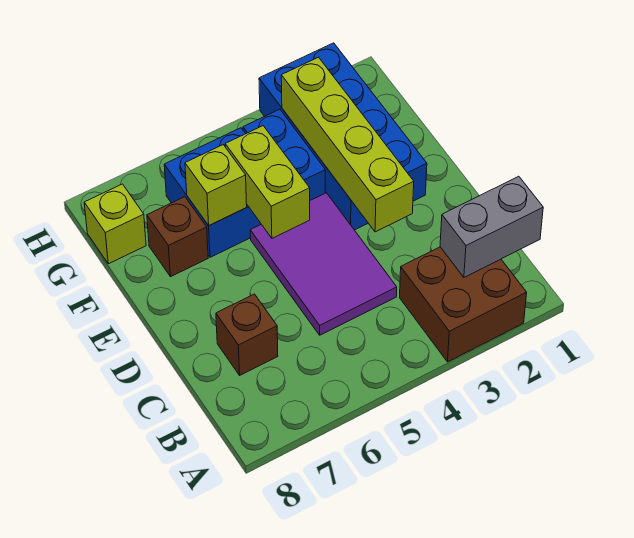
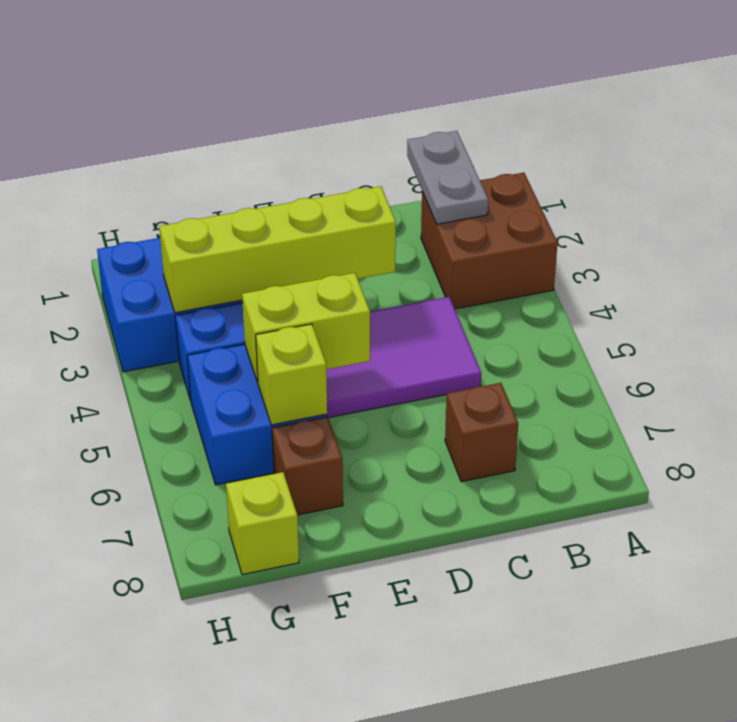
grey 1x2 brick [440,176,543,277] -> grey 1x2 plate [407,131,488,224]

